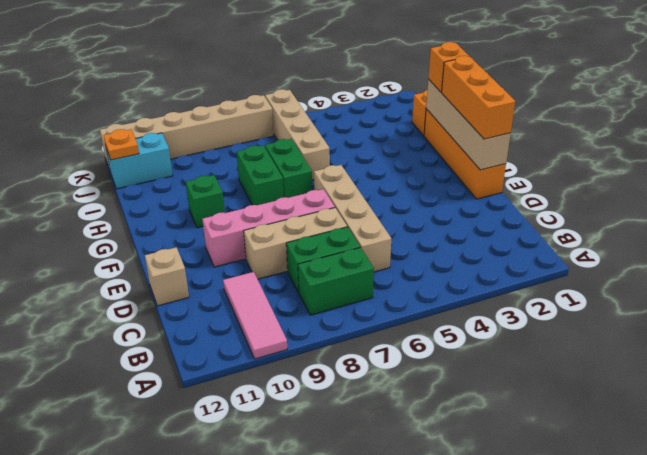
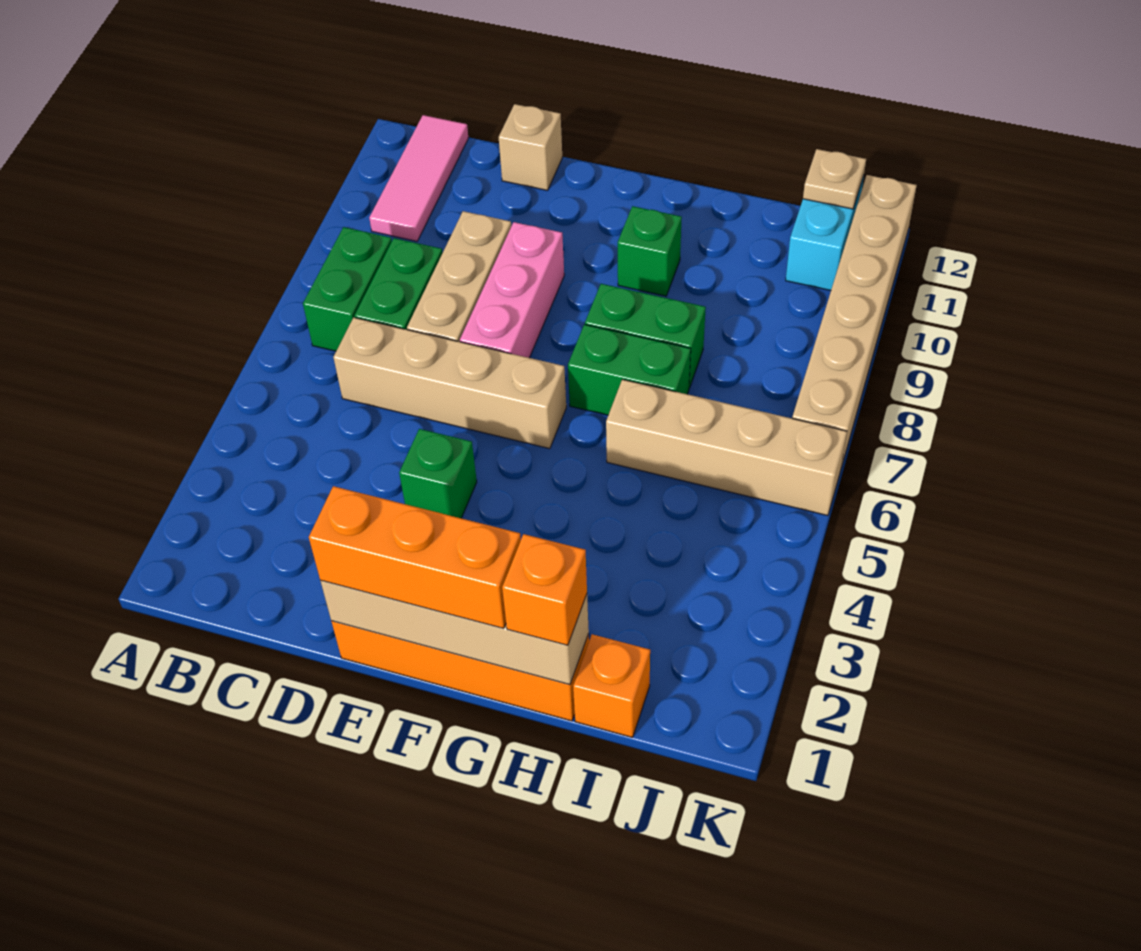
pink 1x3 tile [223,272,287,359] -> pink 1x3 tile turned to [369,115,468,241]
none -> green 1x1 brick [399,429,477,518]
pink 1x4 brick [202,189,335,267] -> pink 1x3 brick [460,222,564,358]
orange 1x1 plate [103,129,139,160] -> tan 1x1 plate [803,149,866,209]

